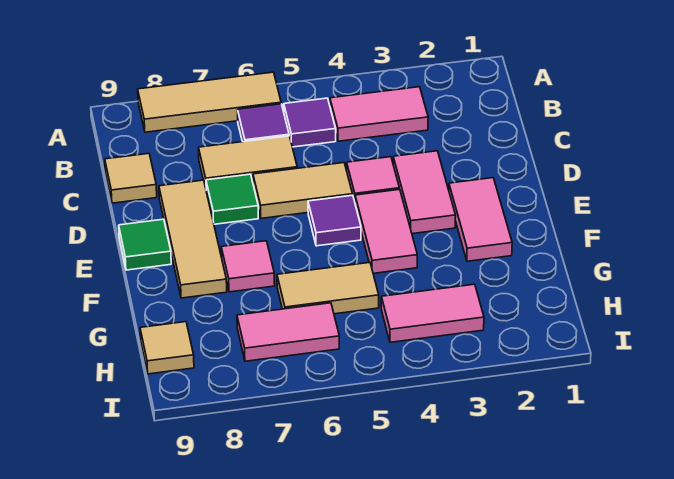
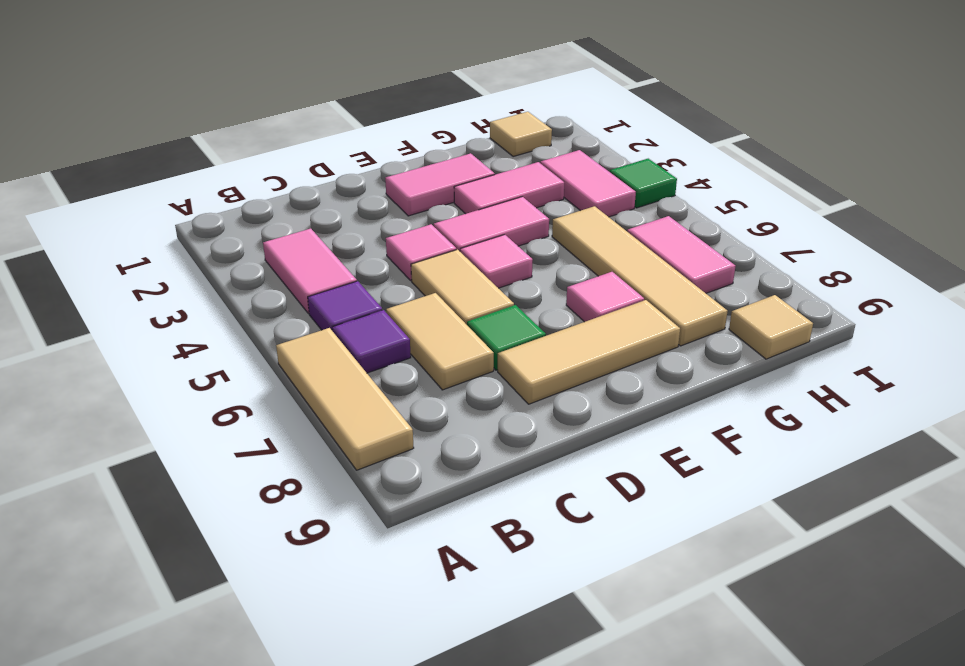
tan 1x1 tile [105,153,157,203] -> tan 1x1 tile moved to [490,112,552,157]
pink 1x2 tile [393,151,456,234] -> pink 1x2 tile moved to [454,162,564,214]
purple 1x1 tile [308,195,361,246] -> pink 1x1 tile [460,235,533,288]
green 1x1 tile [119,219,171,270] -> green 1x1 tile moved to [610,159,677,208]
tan 1x2 tile [277,263,379,314] -> tan 1x4 tile [552,206,728,346]

